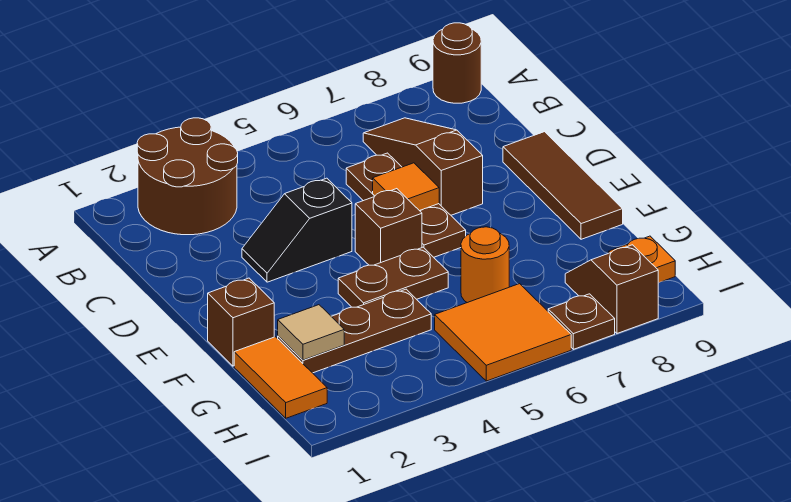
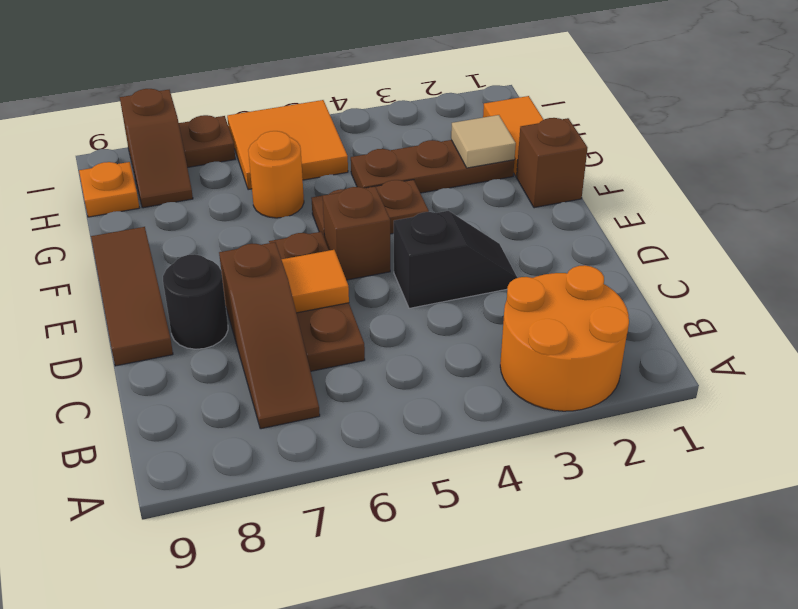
brown 2x2 round brick [137,118,238,235] -> orange 2x2 round brick [500,265,629,411]
brown 1x1 round brick [433,23,481,103] -> none
none -> black 1x1 round brick [163,254,228,349]

